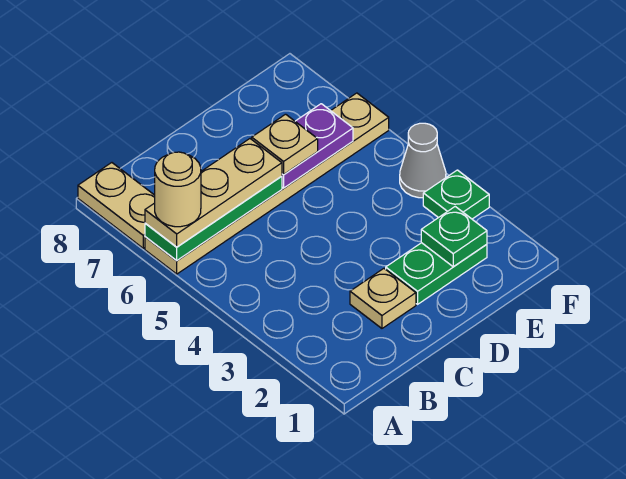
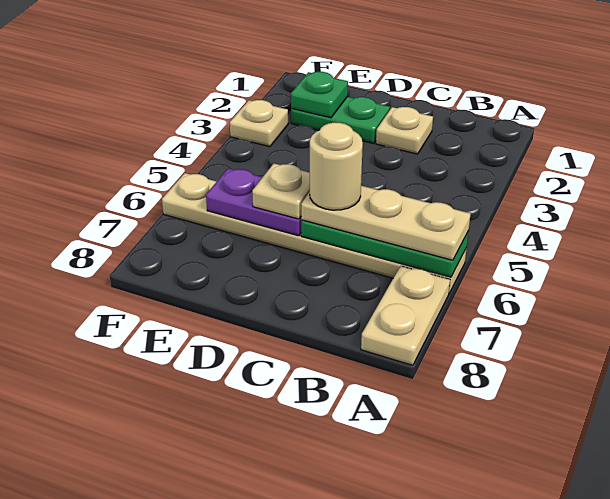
tan 1x1 round brick [155,152,201,227] -> tan 1x1 round brick moved to [310,122,363,210]
green 1x1 plate [423,170,489,219] -> tan 1x1 plate [230,100,288,147]
grey 1x1 cone [400,123,446,198] -> none

